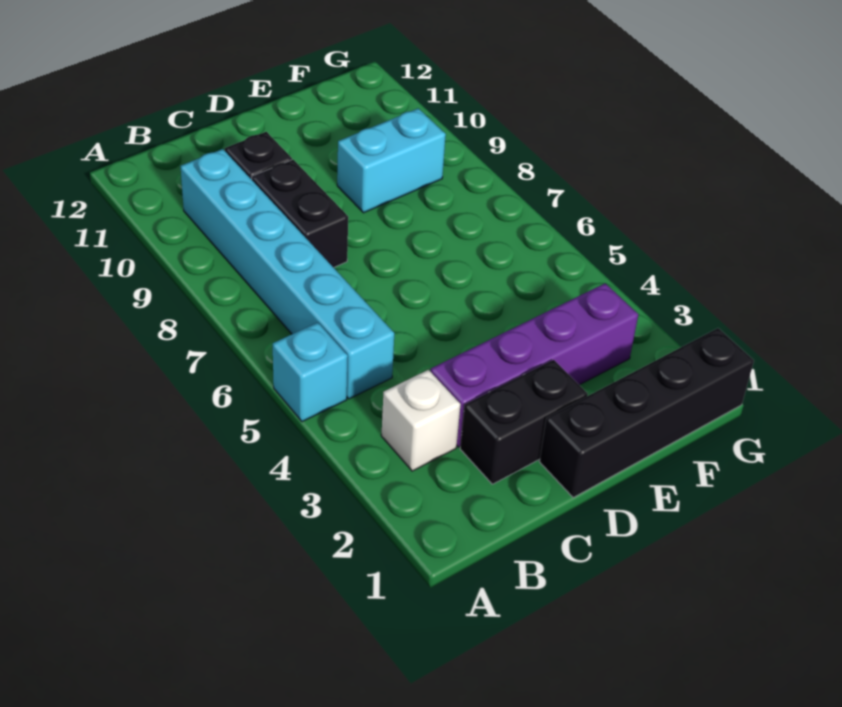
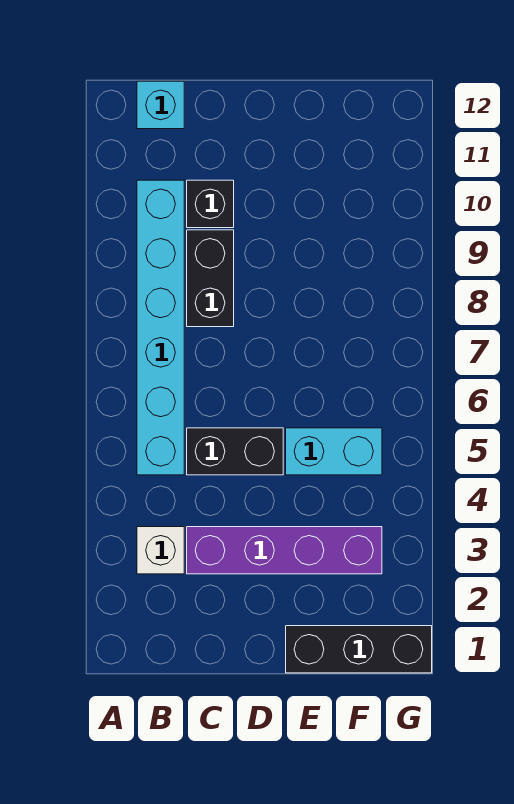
cyan 1x1 brick [273,323,348,422] -> cyan 1x1 brick moved to [137,81,184,129]
black 1x2 brick [460,360,587,484] -> black 1x2 brick moved to [187,428,283,475]
black 1x4 brick [540,328,754,497] -> black 1x3 brick [286,626,432,673]
cyan 1x2 brick [337,108,446,213] -> cyan 1x2 brick moved to [286,428,382,475]

